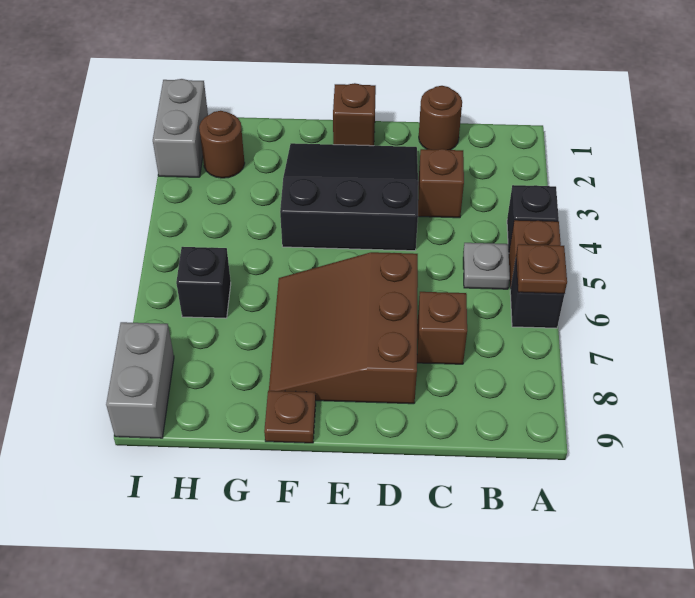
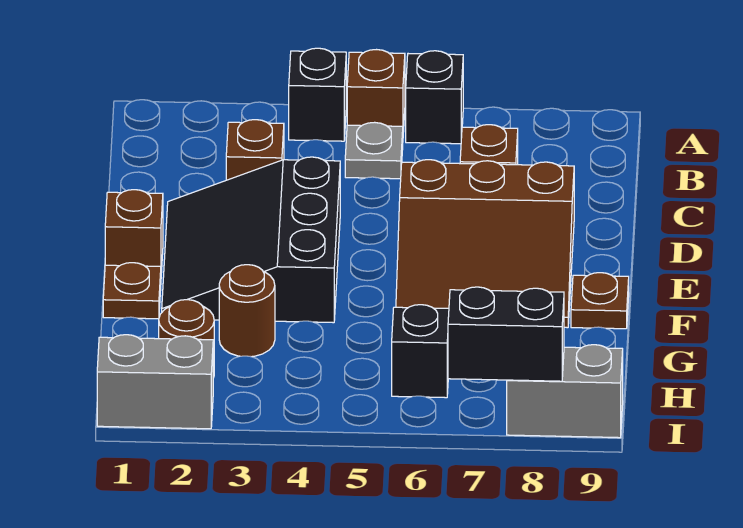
brown 1x1 plate [516,244,567,294] -> brown 1x1 plate moved to [103,263,161,319]
brown 1x1 round brick [419,86,462,150] -> brown 1x1 round brick moved to [219,265,275,357]
none -> black 1x2 brick [448,287,564,381]

